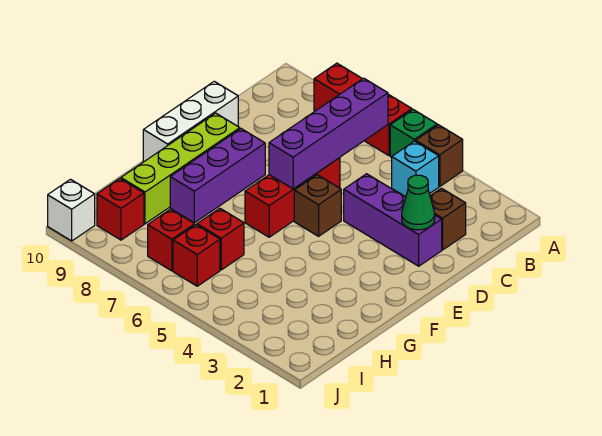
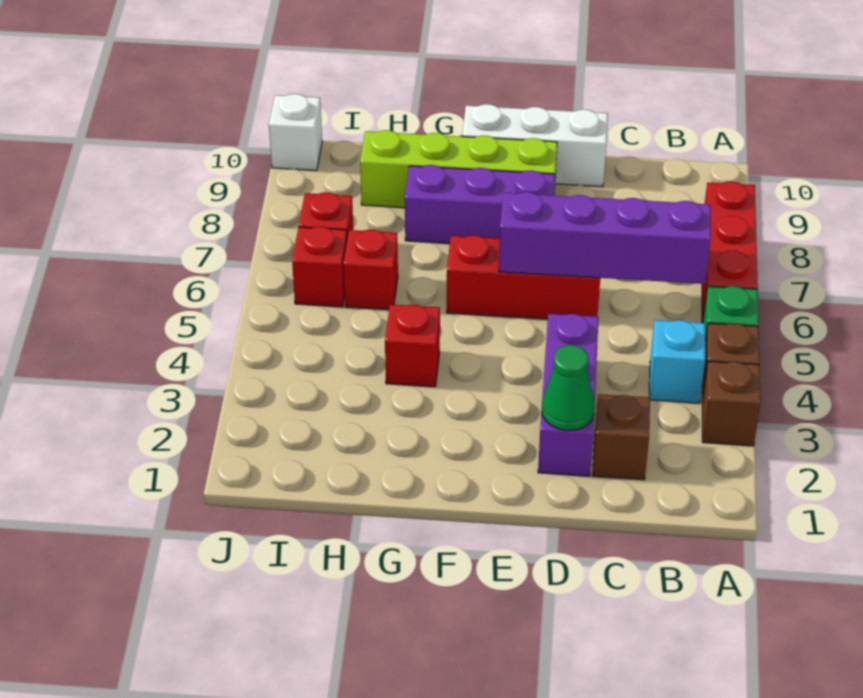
brown 1x1 brick [294,175,341,236] -> brown 1x1 brick moved to [702,361,761,446]
red 1x1 brick [97,178,144,240] -> red 1x1 brick moved to [385,304,440,387]

